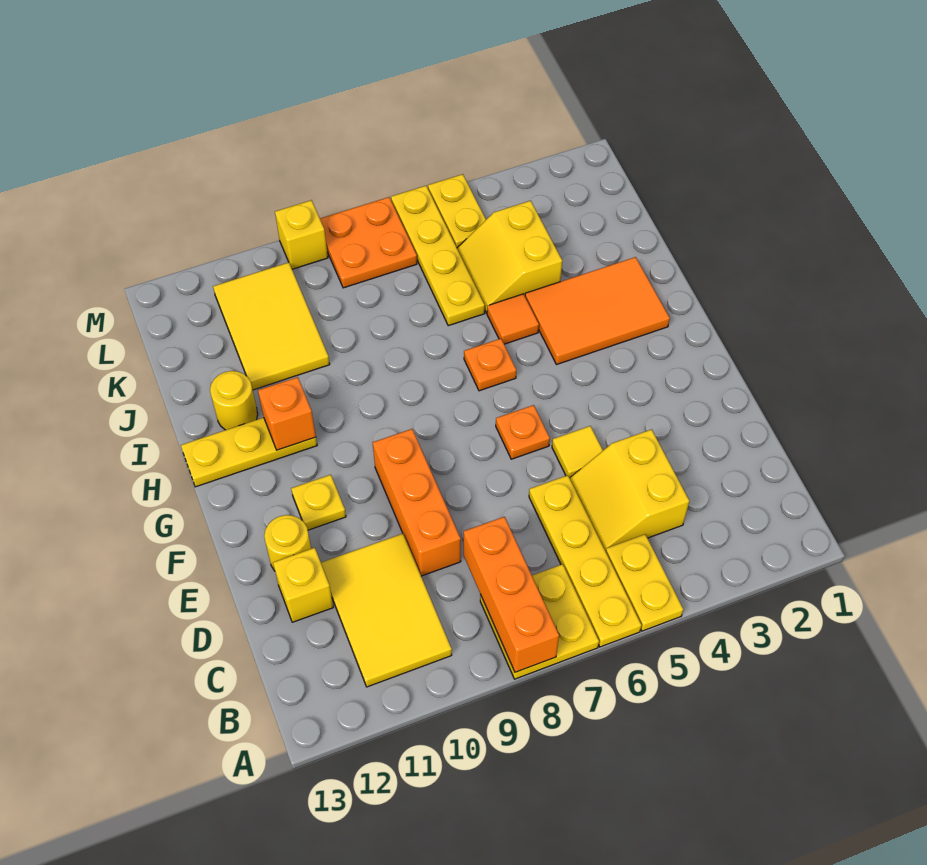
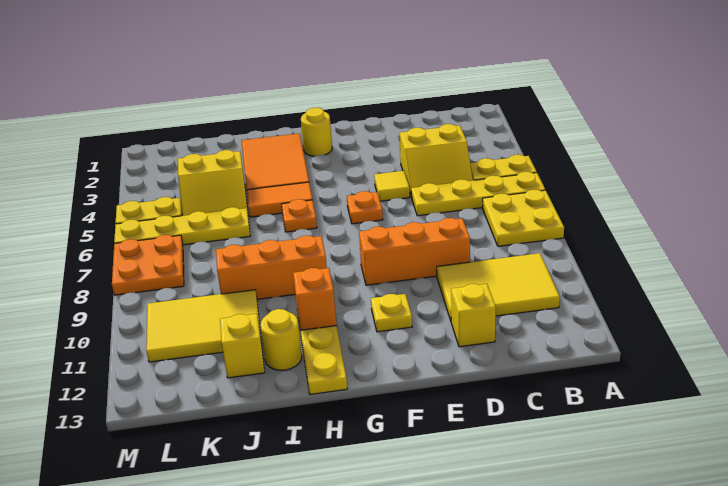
orange 1x3 brick [464,517,559,672] -> orange 1x3 brick moved to [216,236,327,299]
yellow 1x1 round brick [264,515,311,571] -> yellow 1x1 round brick moved to [301,108,332,156]
orange 1x1 tile [487,294,539,344] -> orange 1x2 tile [247,182,312,217]
yellow 1x1 brick [275,200,328,269] -> yellow 1x1 brick moved to [220,314,265,378]

